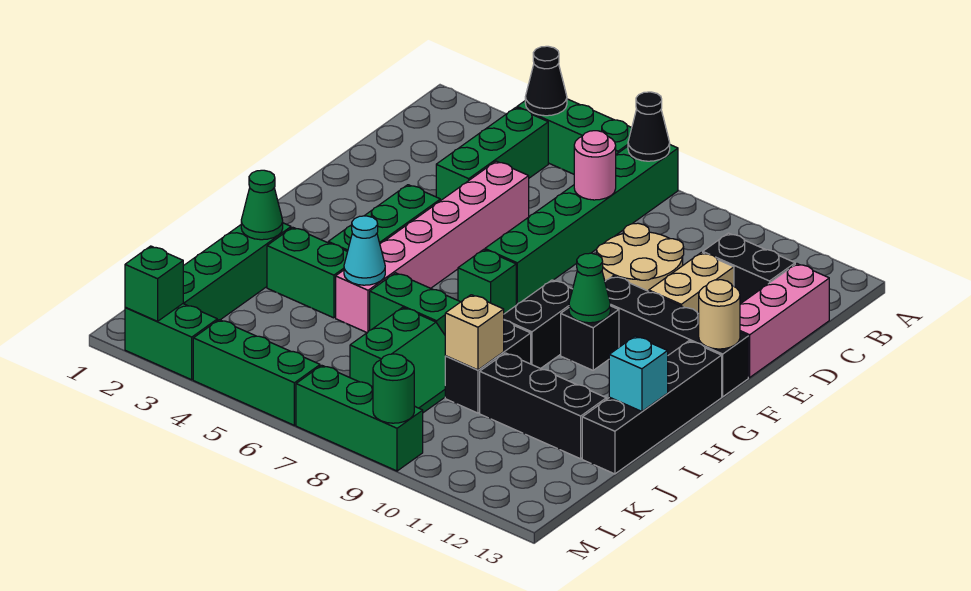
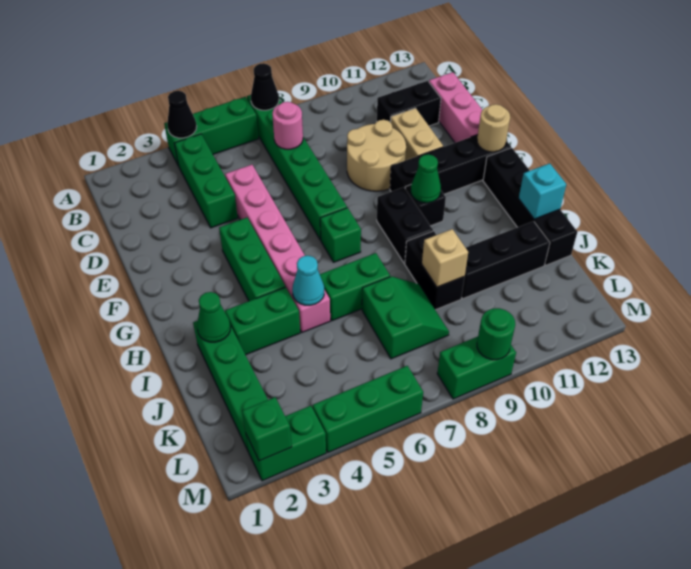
green 1x3 brick [296,365,423,471] -> green 1x2 brick [437,337,516,399]

